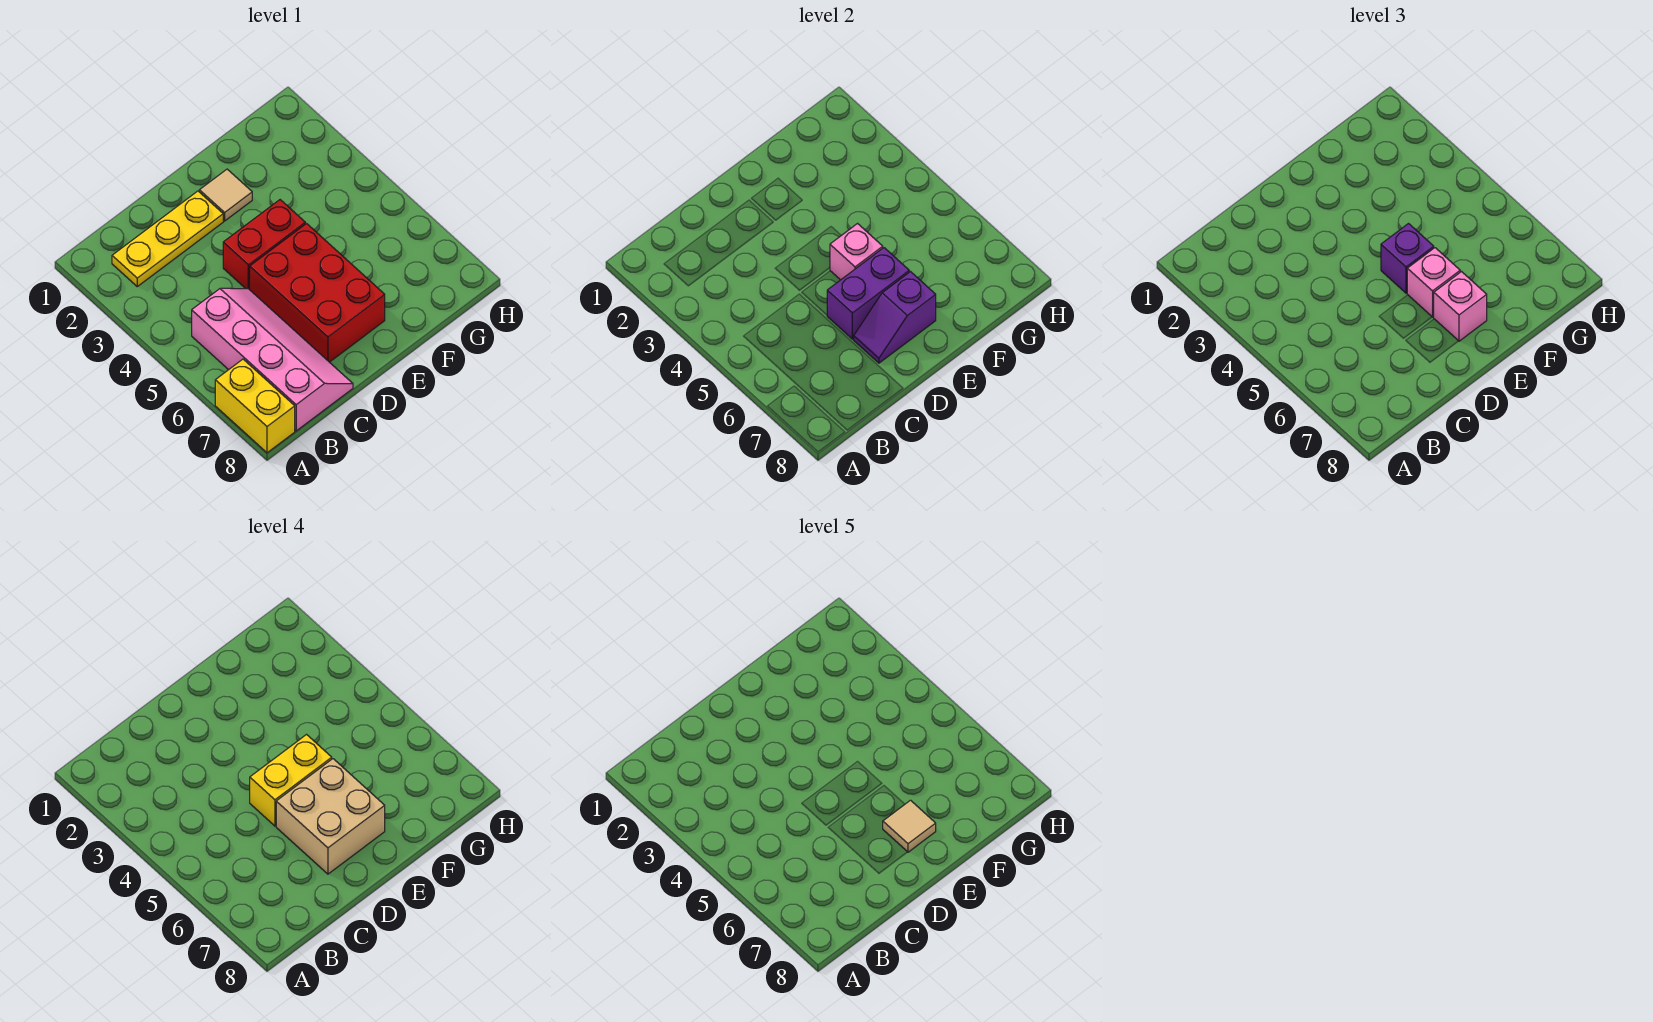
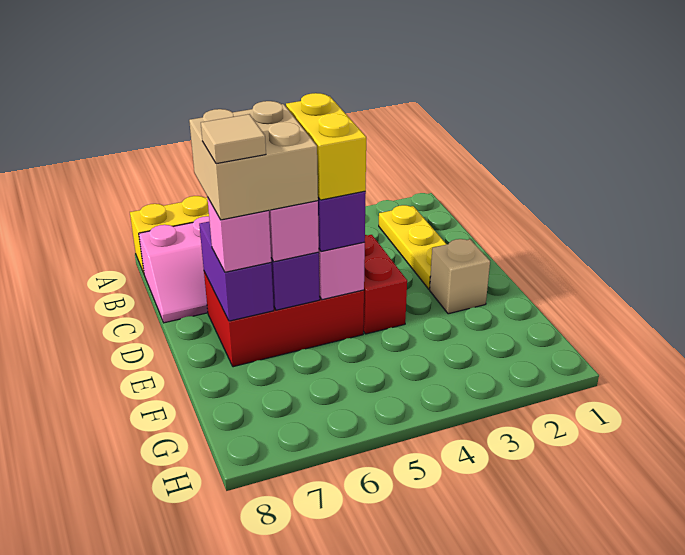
purple 1x2 slope [853,272,936,363] -> purple 1x2 brick [199,221,274,321]
tan 1x1 tile [199,169,252,221] -> tan 1x1 brick [430,239,490,314]

